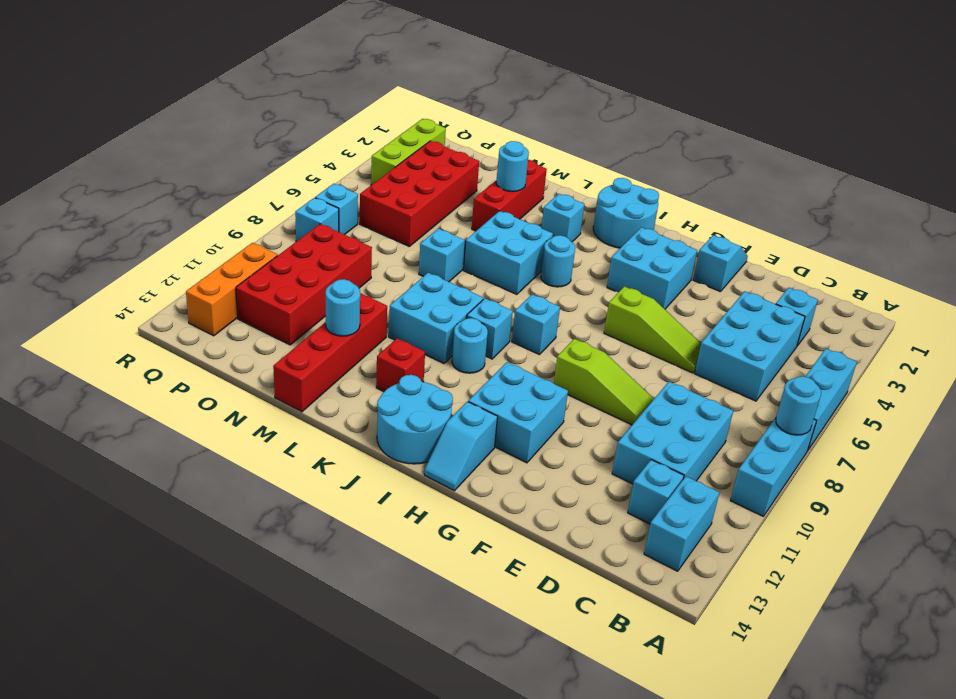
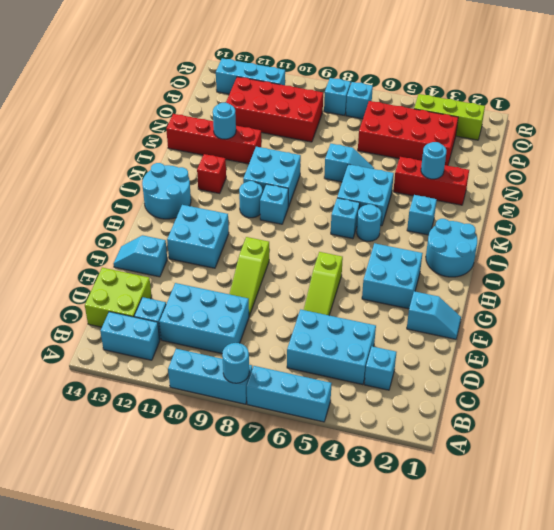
none -> lime 2x2 brick [85,268,152,327]
cyan 1x2 slope [424,402,498,491] -> cyan 1x2 slope moved to [114,235,167,277]
cyan 1x1 brick [512,294,560,355] -> cyan 1x1 brick moved to [331,198,360,239]
orange 1x3 brick [186,243,278,336] -> cyan 1x3 brick [216,58,285,94]

